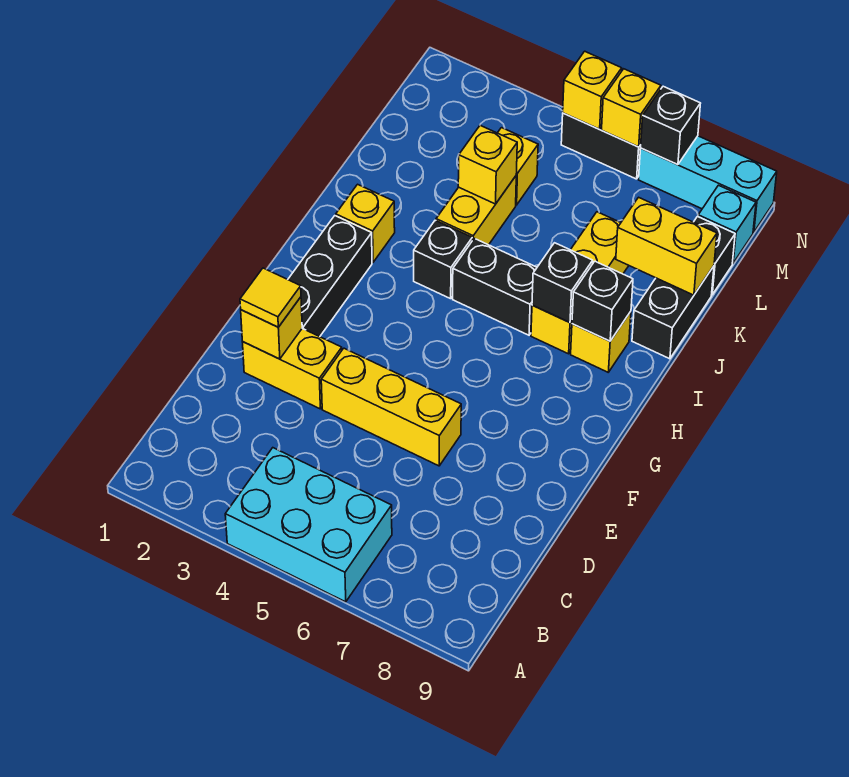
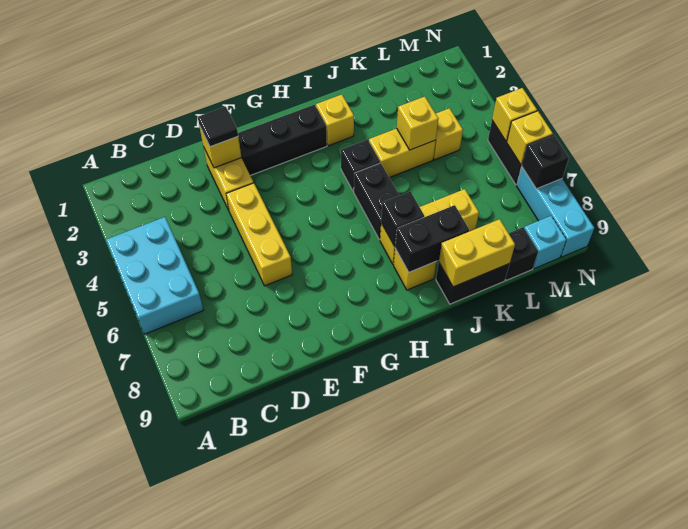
yellow 1x1 tile [240,268,301,327] -> black 1x1 tile [198,106,238,147]
black 1x1 brick [572,261,633,341] -> black 1x2 brick [395,205,469,272]
yellow 1x2 brick [616,197,717,295] -> yellow 1x2 brick turned to [439,219,515,287]

